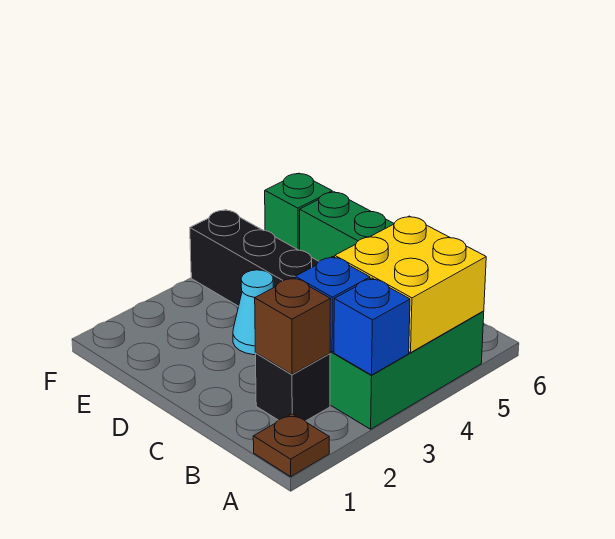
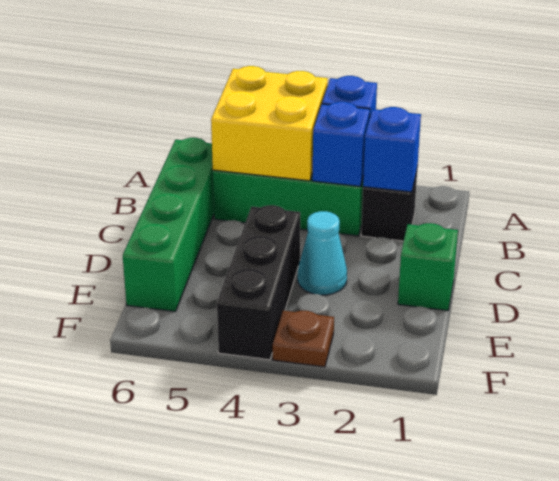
brown 1x1 plate [253,414,329,477] -> brown 1x1 plate moved to [273,311,334,367]
brown 1x1 brick [255,277,331,374] -> blue 1x1 brick [363,107,421,192]
green 1x1 brick [265,174,332,250] -> green 1x1 brick moved to [398,223,458,311]

